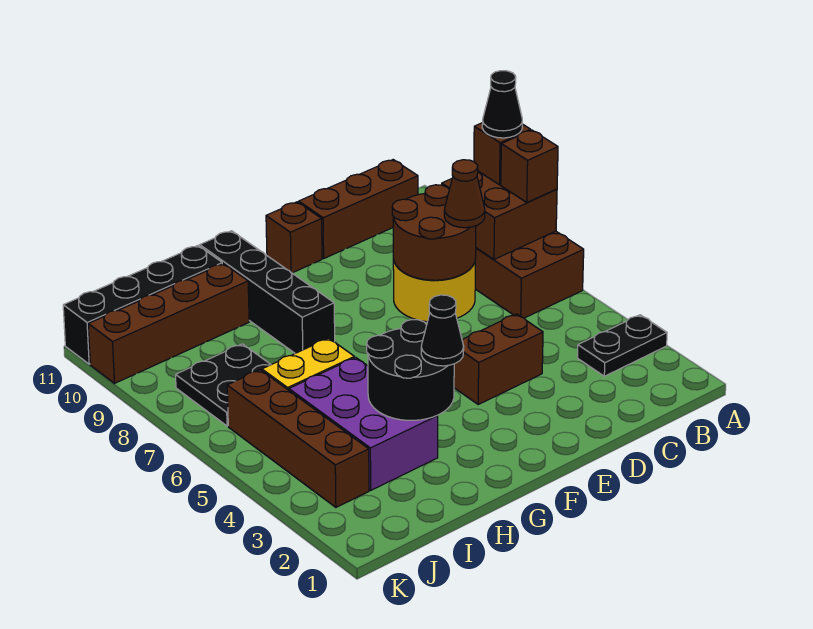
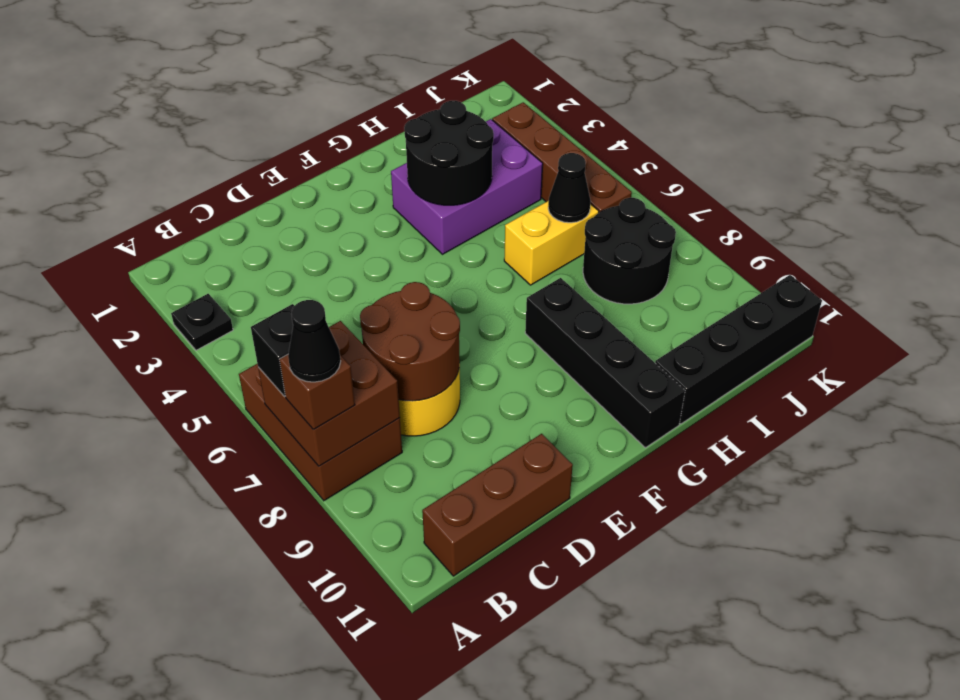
black 1x2 plate [577,315,667,376] -> black 1x1 plate [171,294,233,350]
brown 1x1 brick [501,130,558,203] -> black 1x1 brick [251,304,294,397]
brown 1x1 cone [444,160,485,228] -> none
brown 1x2 brick [454,314,543,404] -> none
brown 1x1 brick [266,202,322,273] -> none
black 1x1 cone [421,295,464,366] -> black 1x1 cone moved to [548,153,591,223]
purple 2x3 brick [289,357,438,490] -> purple 2x3 brick turned to [391,119,543,254]
brown 1x4 brick [88,264,249,383] -> none
black 2x2 plate [176,344,271,426] -> black 2x2 round brick [583,198,676,304]

